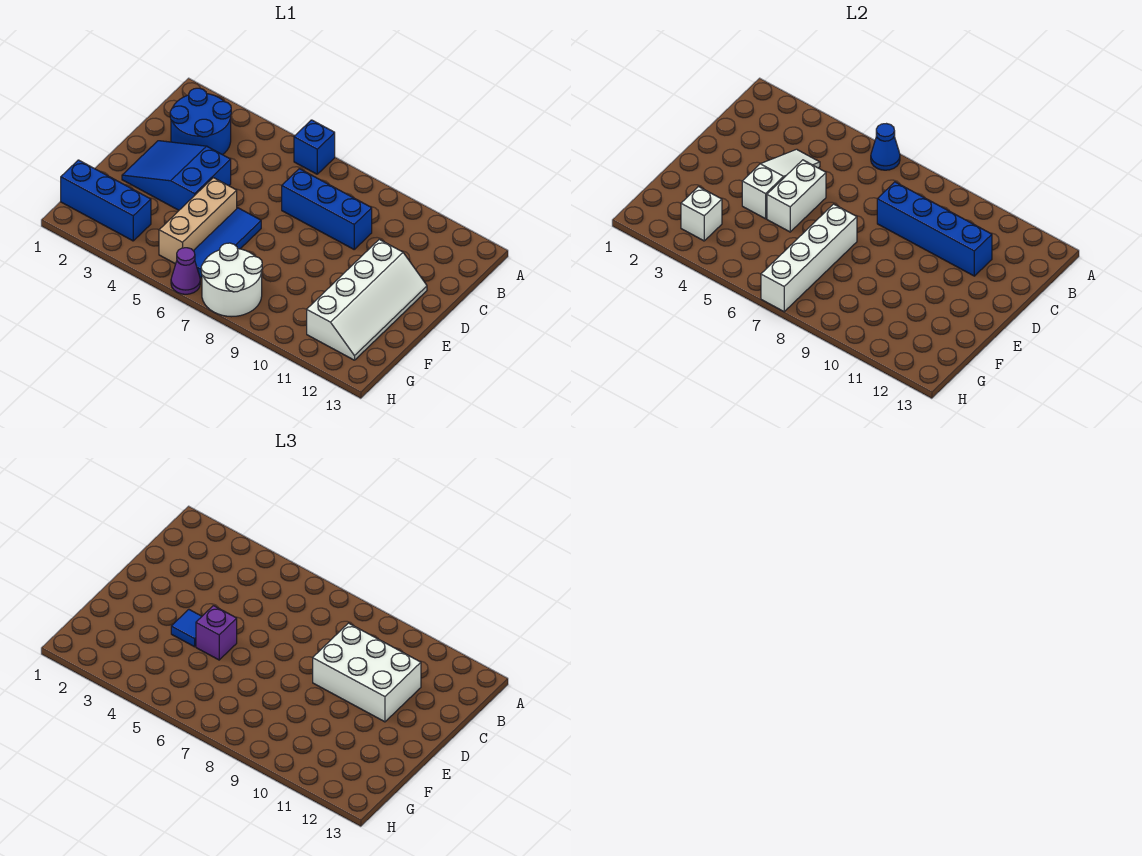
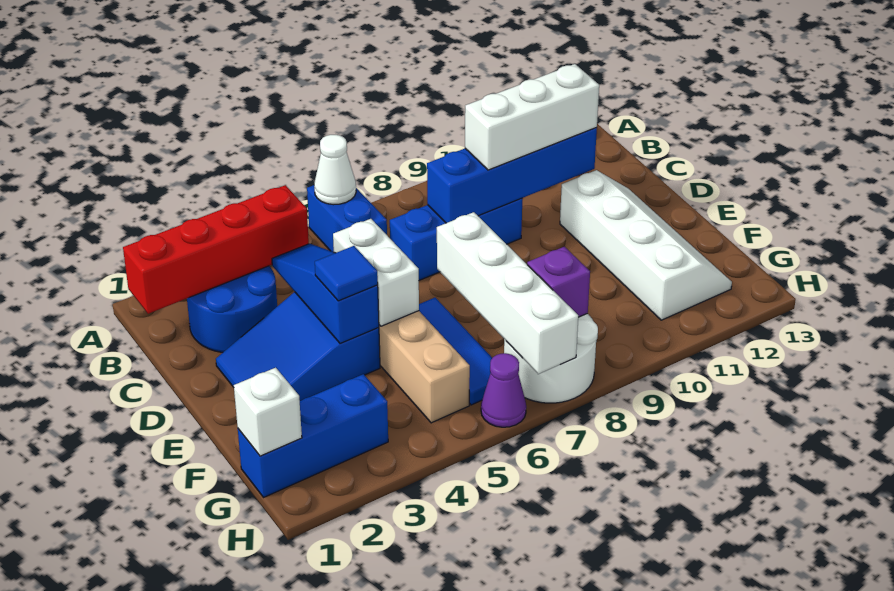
blue 1x1 brick [294,120,335,174] -> blue 1x2 brick [307,185,387,252]
blue 1x1 cone [871,124,900,170] -> white 1x1 cone [314,135,356,205]
none -> red 1x4 brick [123,185,309,314]
white 1x3 slope [742,149,820,219] -> blue 1x3 slope [272,244,379,343]
white 2x3 brick [313,623,421,722] -> white 1x3 brick [465,64,599,170]
purple 1x1 brick [196,606,237,660] -> purple 1x1 brick moved to [527,247,590,317]
white 1x1 brick [681,187,722,241] -> white 1x1 brick moved to [234,368,302,456]

